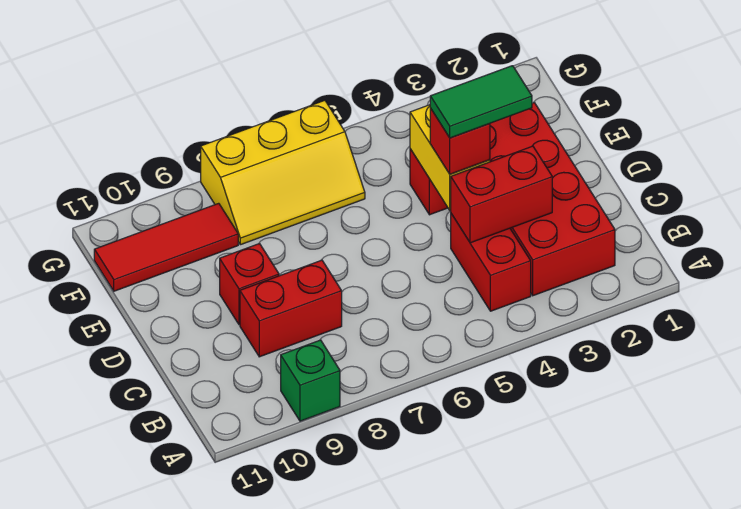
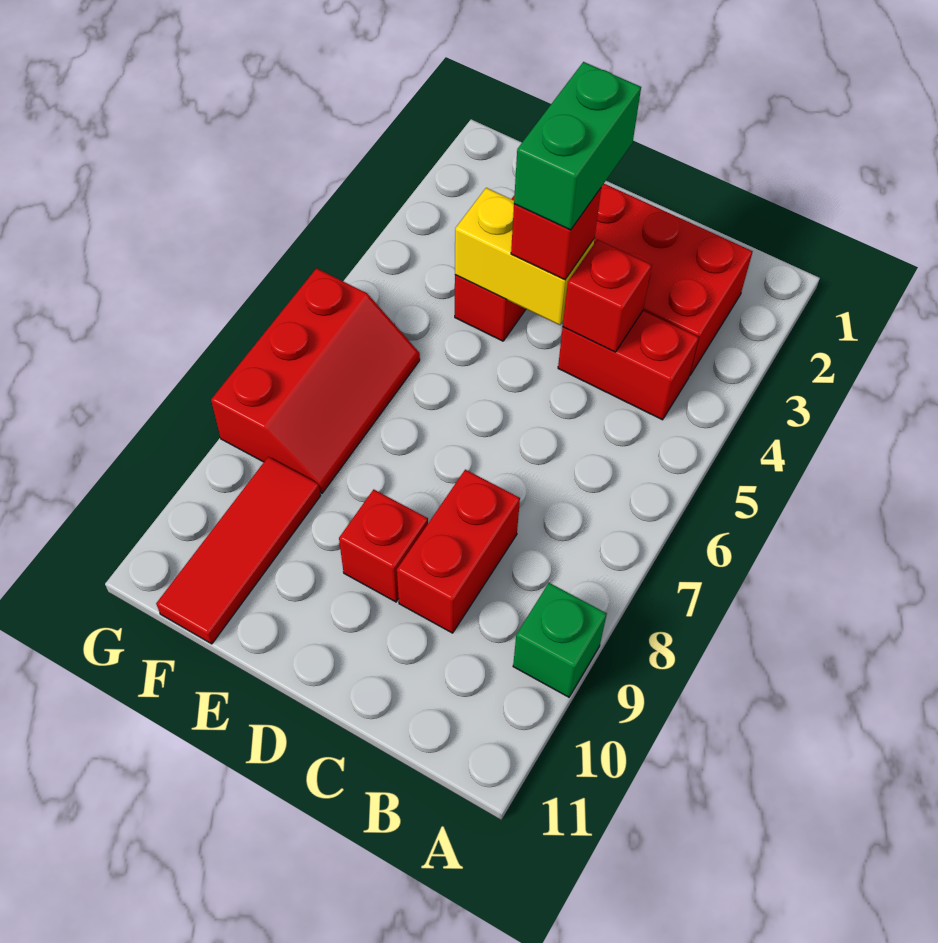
red 1x2 brick [451,146,552,243] -> red 1x1 brick [563,240,652,352]
green 1x2 tile [430,66,532,138] -> green 1x2 brick [514,62,641,230]
yellow 2x3 slope [201,100,365,245] -> red 2x3 slope [211,268,420,493]

